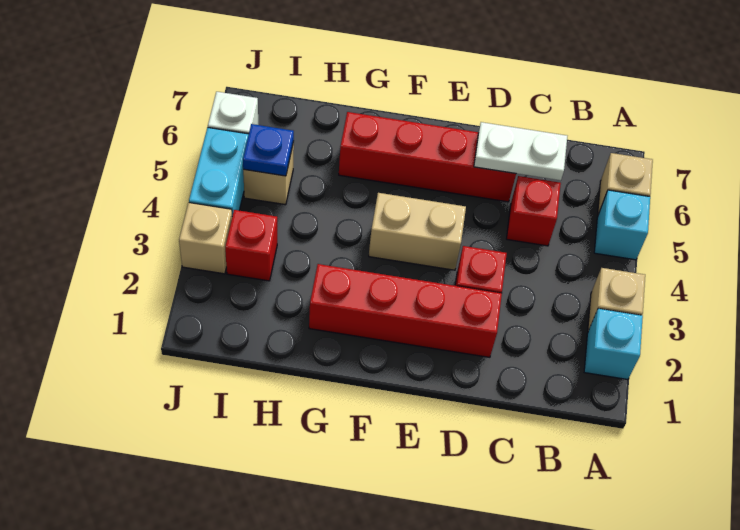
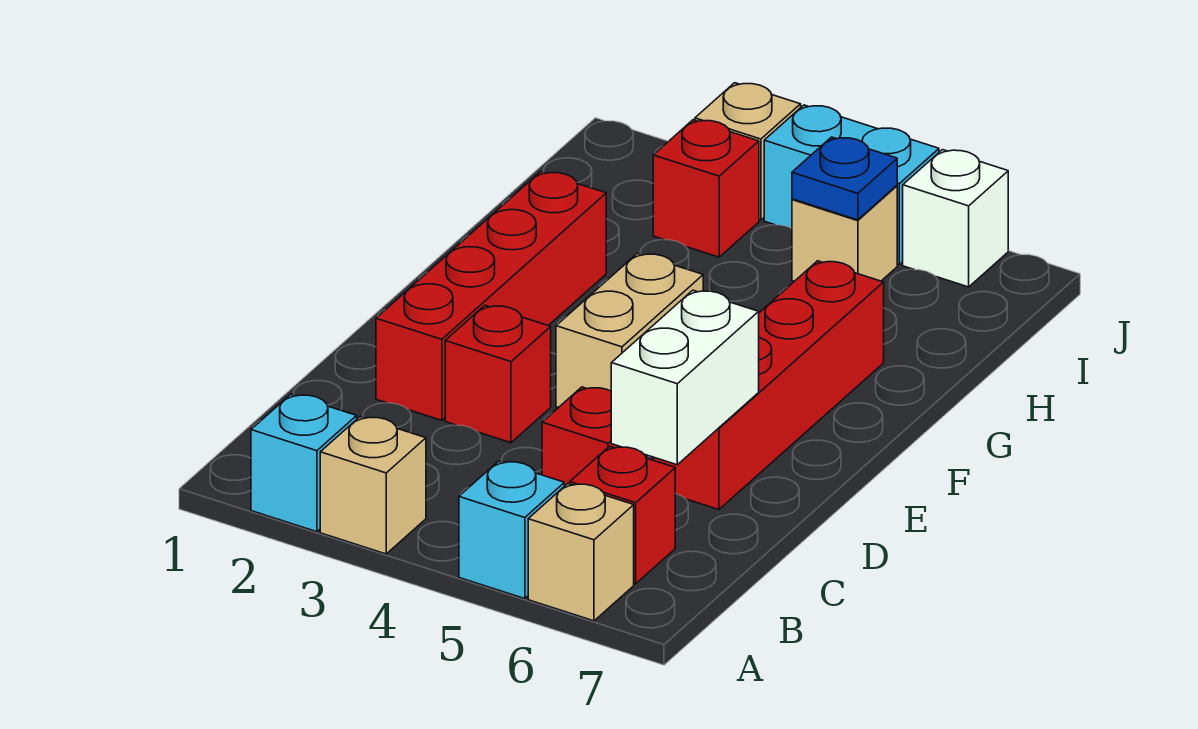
none -> red 1x1 brick [570,446,675,584]
white 1x2 plate [474,122,567,180] -> white 1x2 brick [611,290,759,465]

